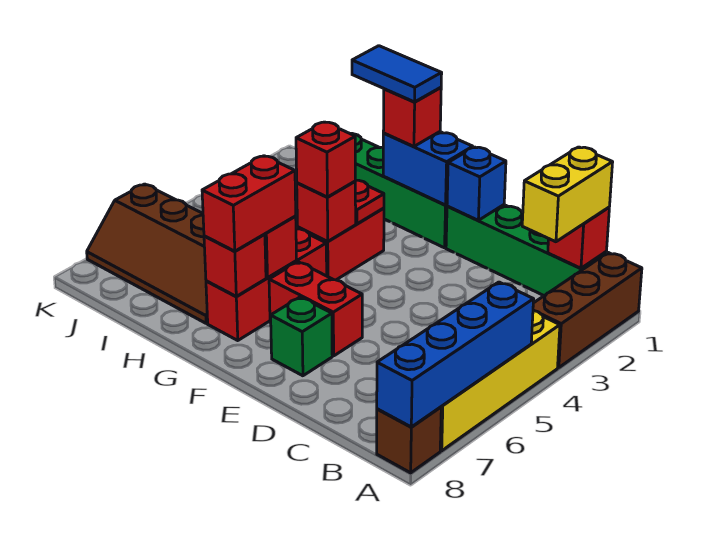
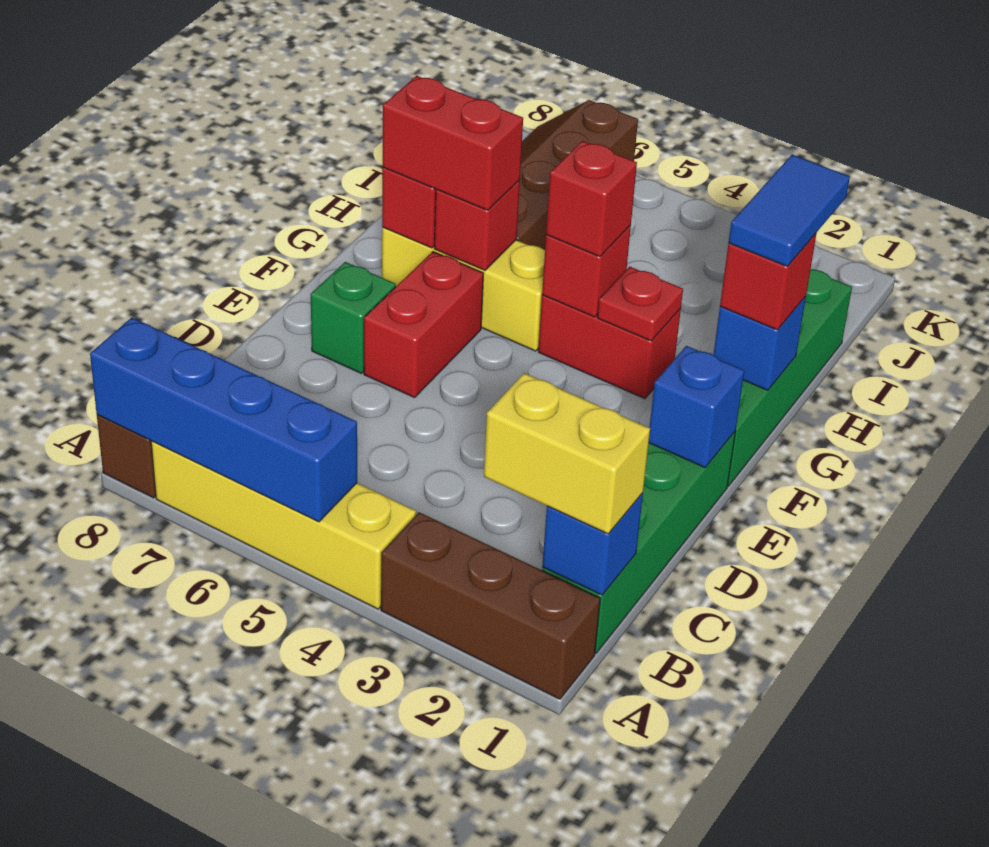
red 1x1 brick [548,207,609,268] -> blue 1x1 brick [542,493,643,595]
blue 1x2 brick [383,132,473,205] -> blue 1x1 brick [713,296,806,390]
red 1x3 brick [206,228,327,340] -> yellow 1x3 brick [382,228,545,351]

